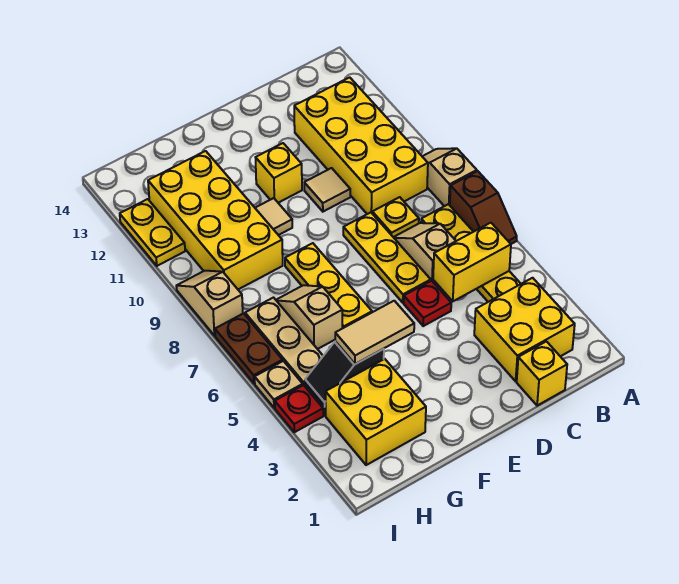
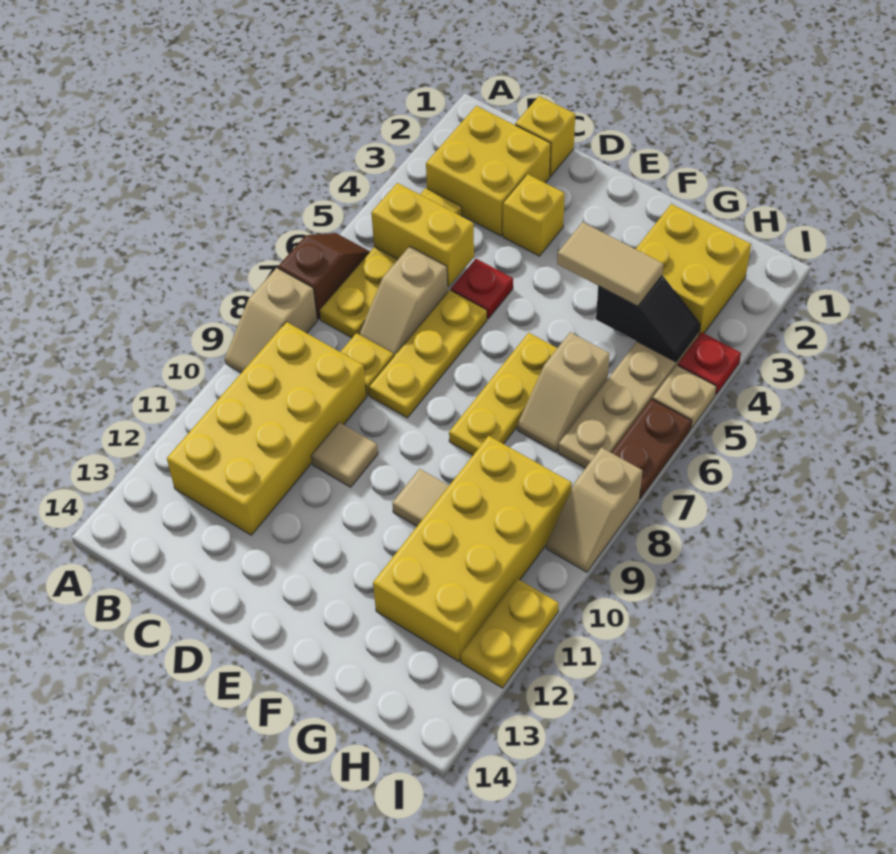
yellow 1x1 brick [256,143,302,203] -> yellow 1x1 brick moved to [503,174,565,256]

